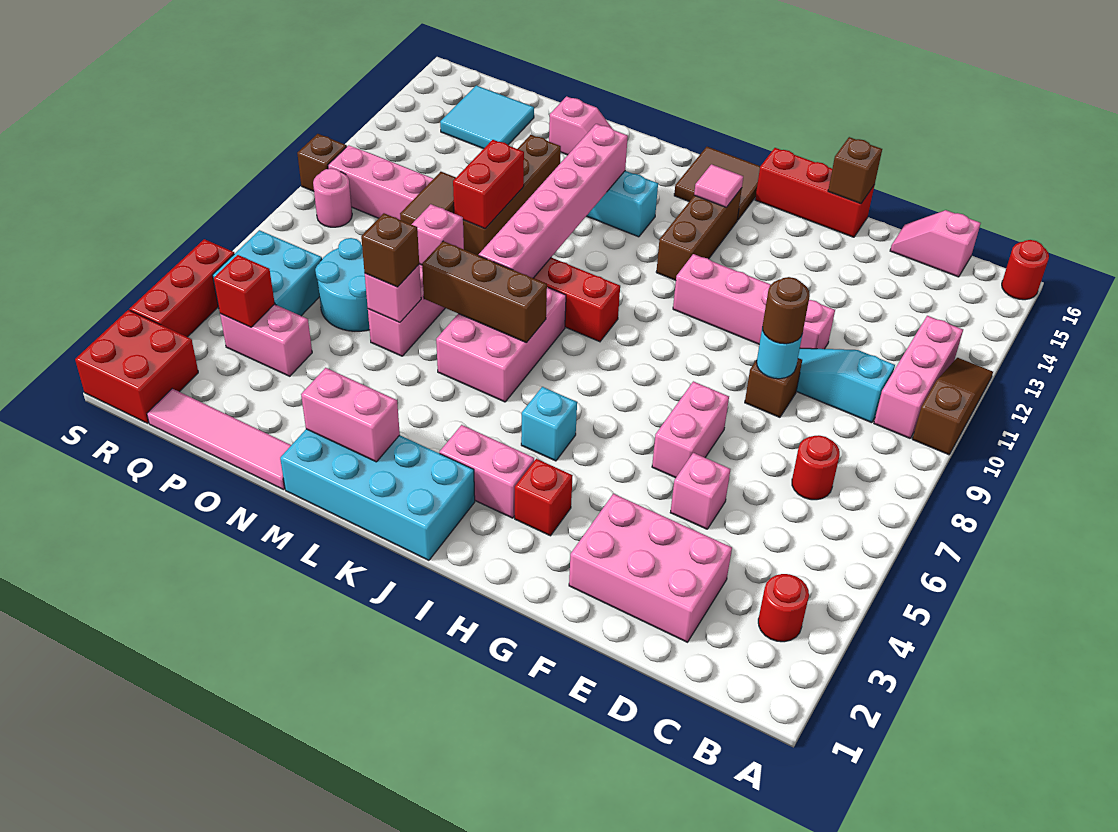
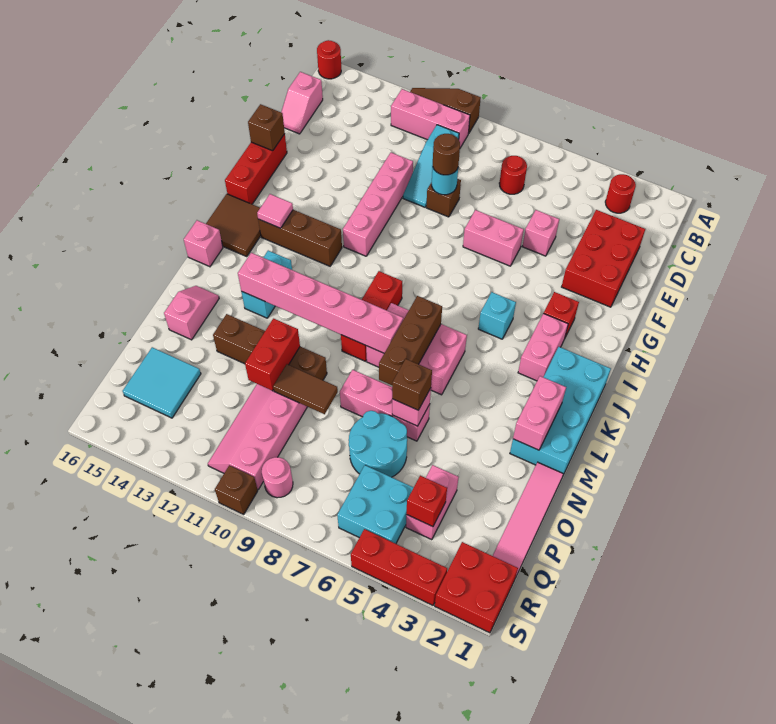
pink 2x3 brick [569,494,732,642] -> red 2x3 brick [562,210,645,307]
pink 1x1 brick [412,204,464,265] -> pink 1x1 brick moved to [184,220,223,267]
red 1x2 brick [453,140,524,229] -> red 1x2 brick turned to [245,319,300,391]

